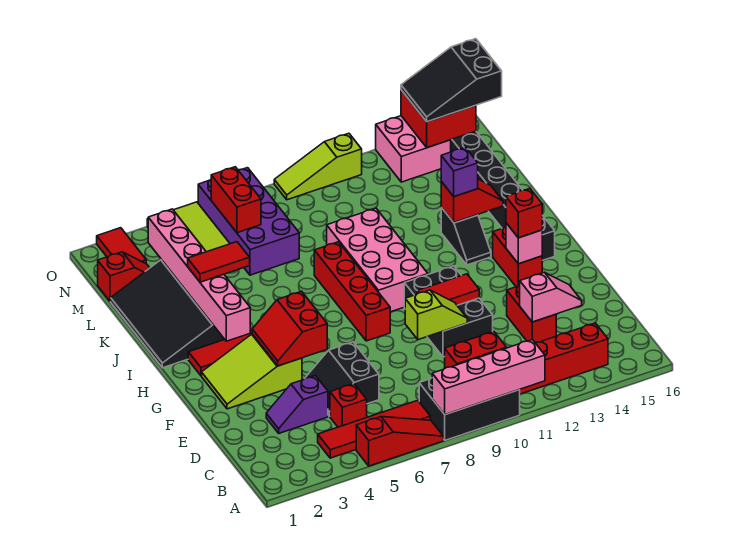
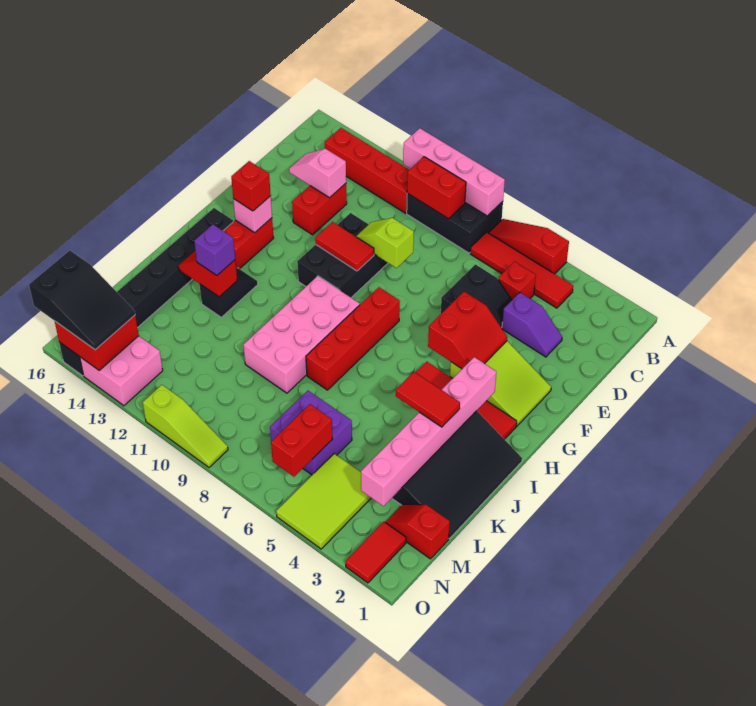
purple 2x4 brick [198,168,299,275] -> purple 2x2 brick [270,391,352,475]

